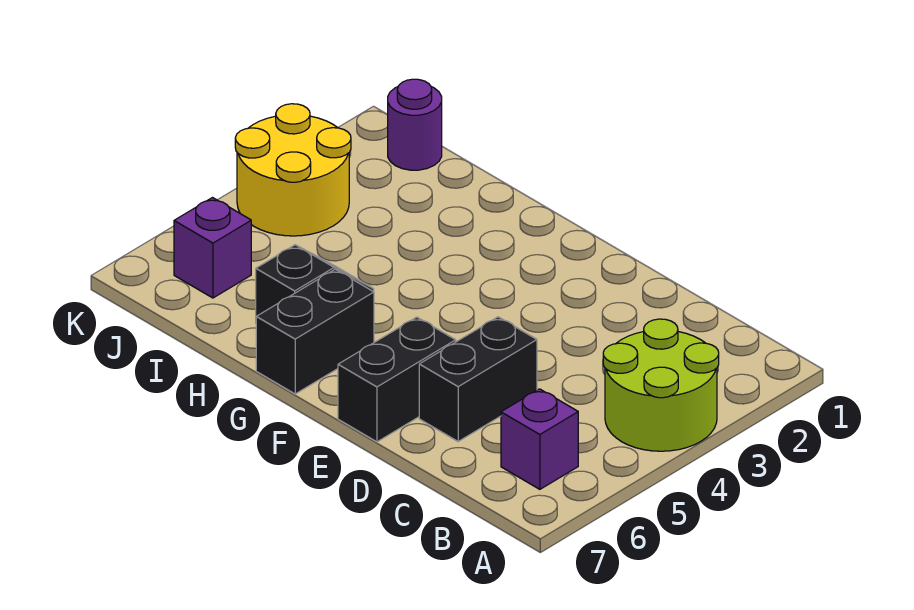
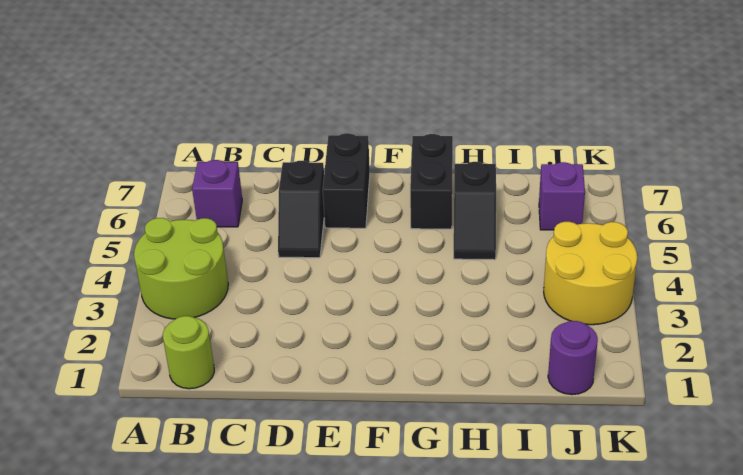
none -> lime 1x1 round brick [163,316,214,389]
black 1x2 brick [419,317,537,441] -> black 1x2 slope [278,161,324,258]

